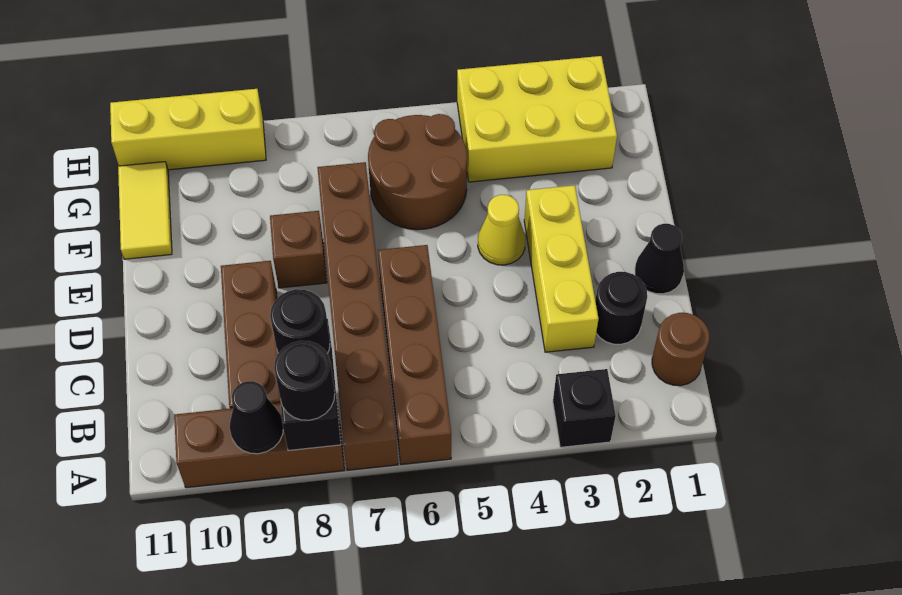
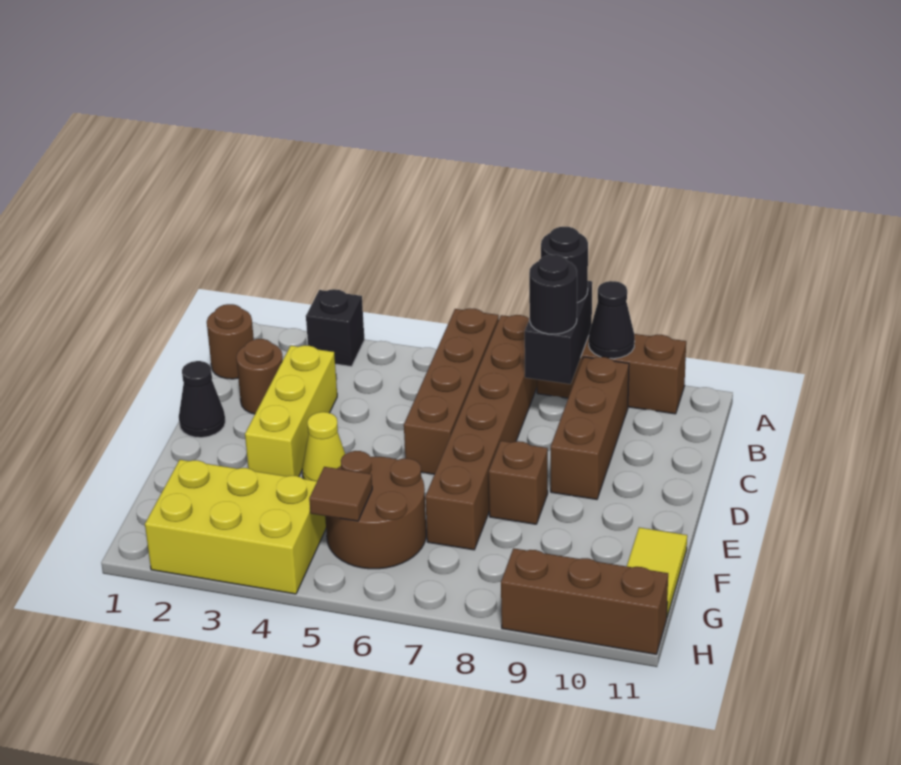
black 1x1 round brick [595,272,647,344] -> brown 1x1 round brick [236,339,283,414]
none -> brown 1x1 tile [309,467,372,521]
yellow 1x3 brick [110,89,266,170] -> brown 1x3 brick [501,548,668,654]

